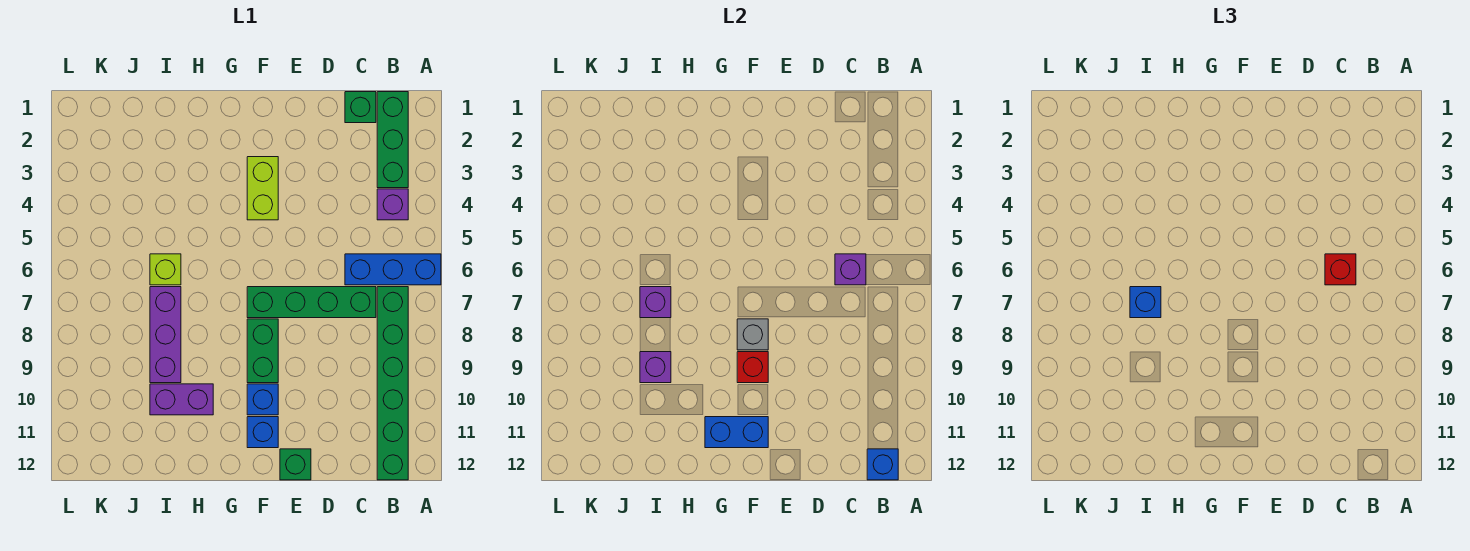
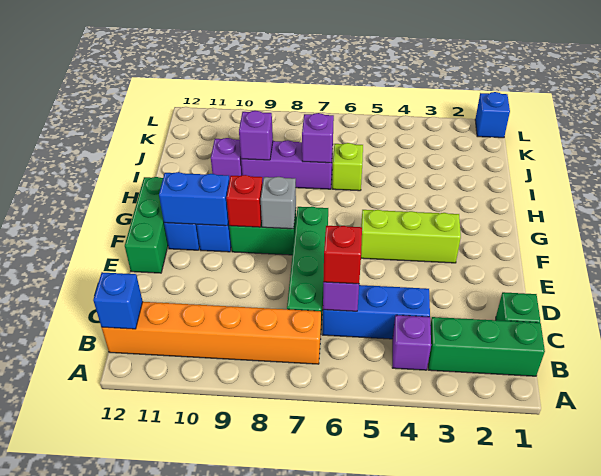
blue 1x3 brick [345,254,441,285] -> blue 1x3 brick turned to [322,285,430,339]
green 1x6 brick [377,287,408,480] -> orange 1x6 brick [102,302,321,364]
green 1x1 brick [280,449,311,480] -> green 1x3 brick [125,177,168,273]
lime 1x2 brick [247,157,278,220] -> lime 1x3 brick [361,210,461,263]
blue 1x2 brick [705,417,768,448] -> blue 1x2 brick turned to [159,172,230,226]
purple 1x2 brick [150,384,213,415] -> purple 1x1 brick [211,138,242,180]
blue 1x1 brick [1130,287,1161,318] -> blue 1x1 brick moved to [475,92,510,138]

